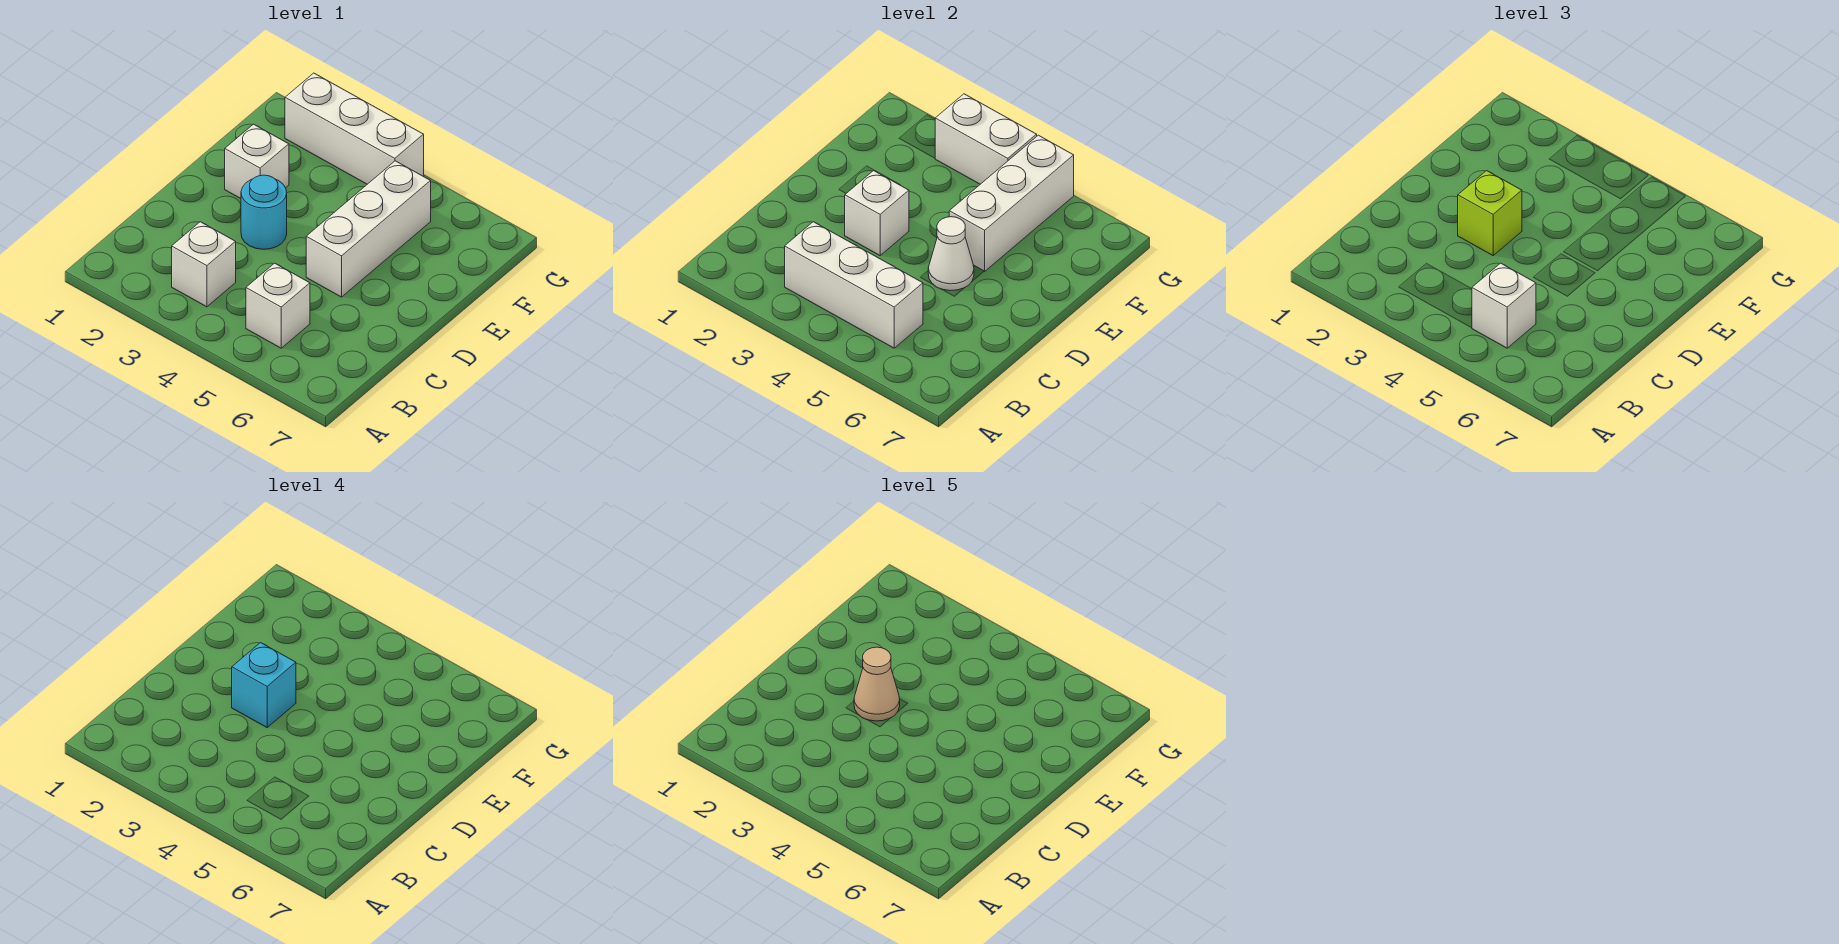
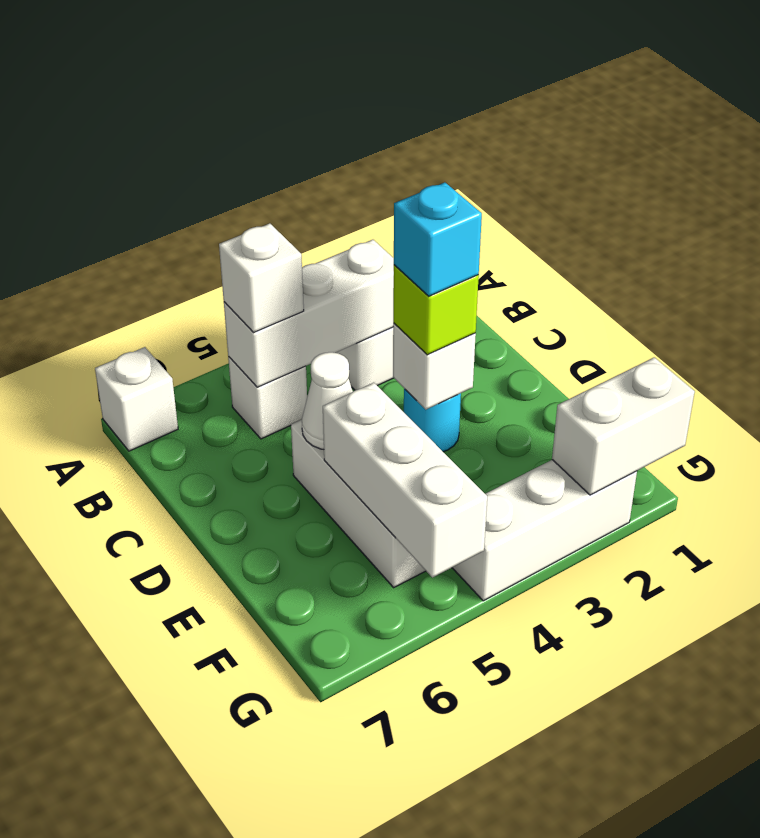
tan 1x1 cone [854,647,900,721] -> none
white 1x1 brick [225,124,289,199] -> white 1x1 brick moved to [95,347,178,451]
white 1x2 brick [935,94,1037,184] -> white 1x2 brick moved to [552,357,695,495]

